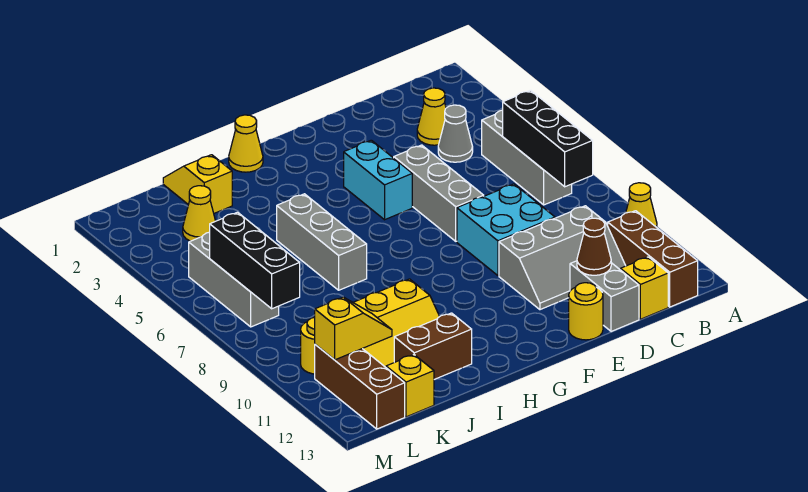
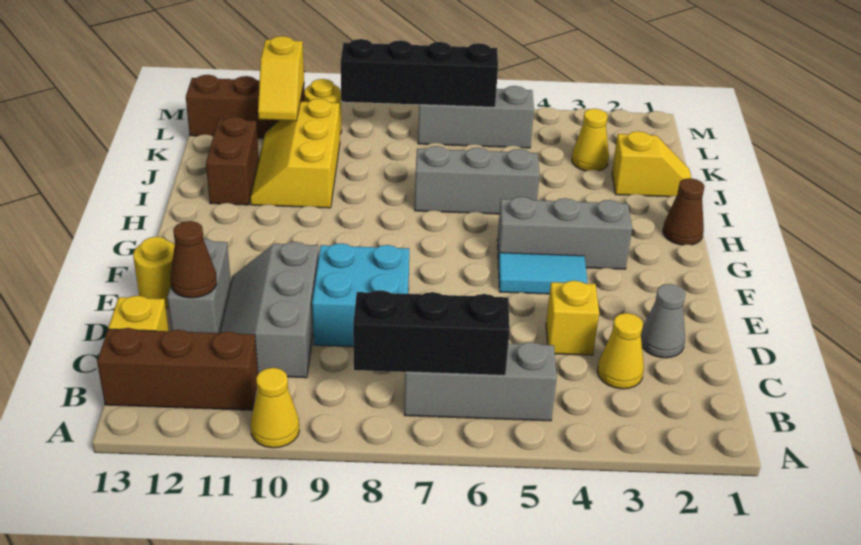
grey 1x1 cone [438,105,473,162] -> grey 1x1 cone moved to [641,284,686,358]
grey 1x2 brick [570,261,639,332] -> grey 1x2 brick turned to [167,239,231,333]
grey 1x3 brick [394,145,484,241] -> grey 1x3 brick moved to [497,197,632,269]
cyan 1x2 brick [344,140,412,220] -> cyan 1x2 tile [498,253,588,294]
yellow 1x1 cone [229,115,263,172] -> brown 1x1 cone [663,178,705,245]
yellow 1x1 brick [386,355,434,417] -> yellow 1x1 brick moved to [546,281,599,355]
black 1x3 brick [210,212,300,309] -> black 1x4 brick [341,39,498,107]

